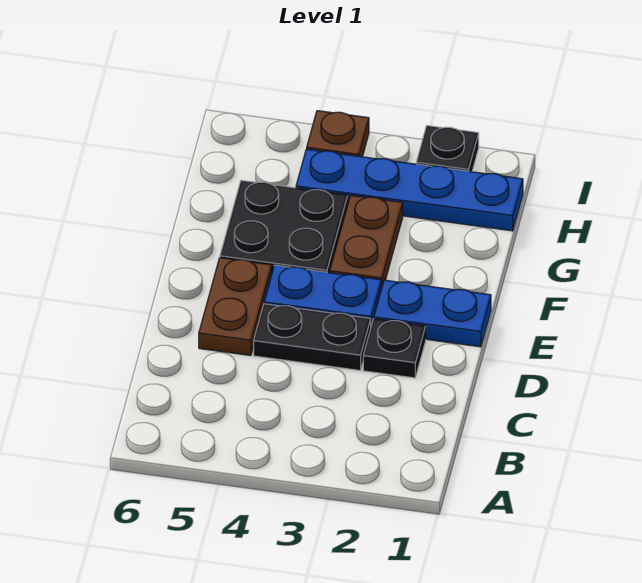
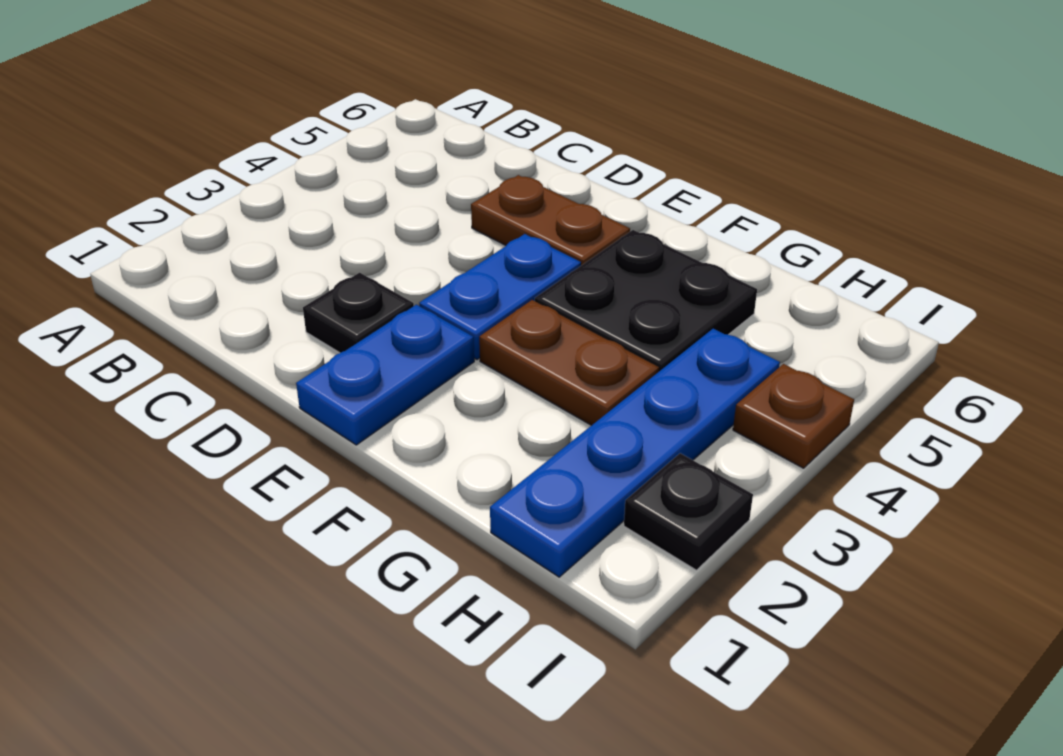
black 1x2 plate [254,304,371,370] -> none

